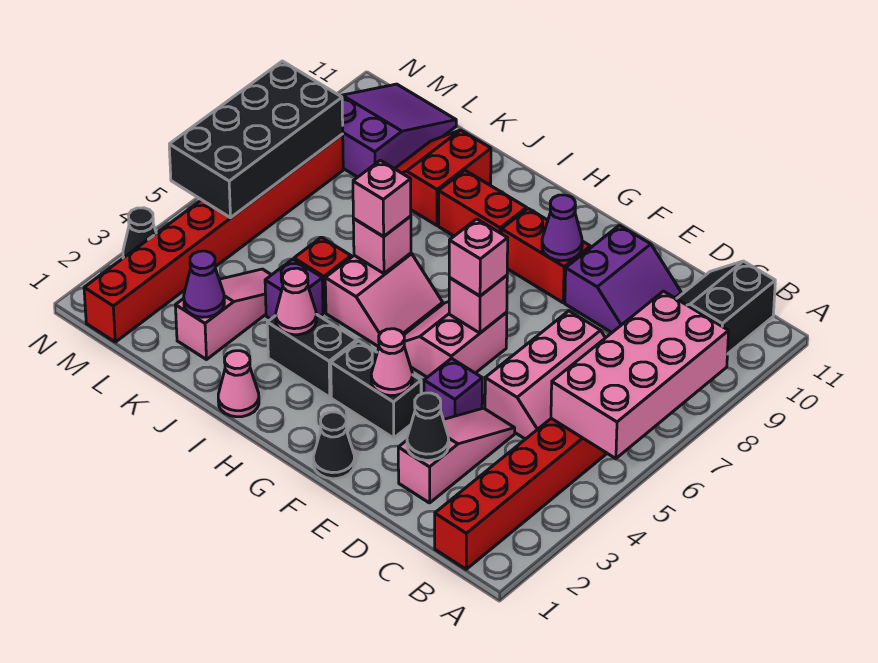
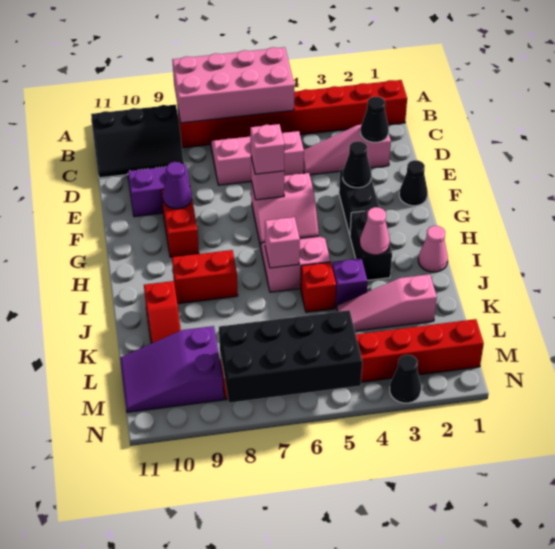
black 2x2 slope [677,261,775,354] -> black 2x3 slope [91,105,184,178]
purple 1x1 brick [424,358,482,420] -> none
pink 1x1 cone [371,329,413,396] -> black 1x1 cone [343,141,371,188]
red 1x2 brick [439,171,527,236] -> red 1x2 brick turned to [172,250,238,304]
pink 1x1 brick [353,160,411,237] -> none
red 2x2 slope [395,130,491,225] -> red 1x2 slope [144,281,181,343]
purple 1x1 cone [184,251,224,317] -> none

